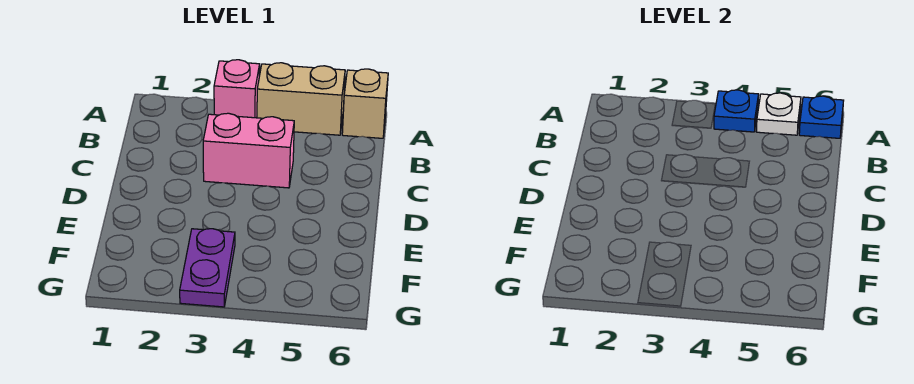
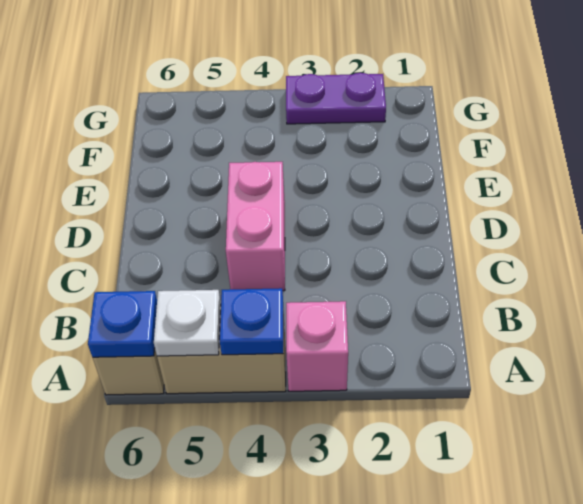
pink 1x2 brick [203,113,294,188] -> pink 1x2 brick turned to [226,162,285,291]
purple 1x2 plate [180,229,235,307] -> purple 1x2 plate turned to [286,73,386,124]

